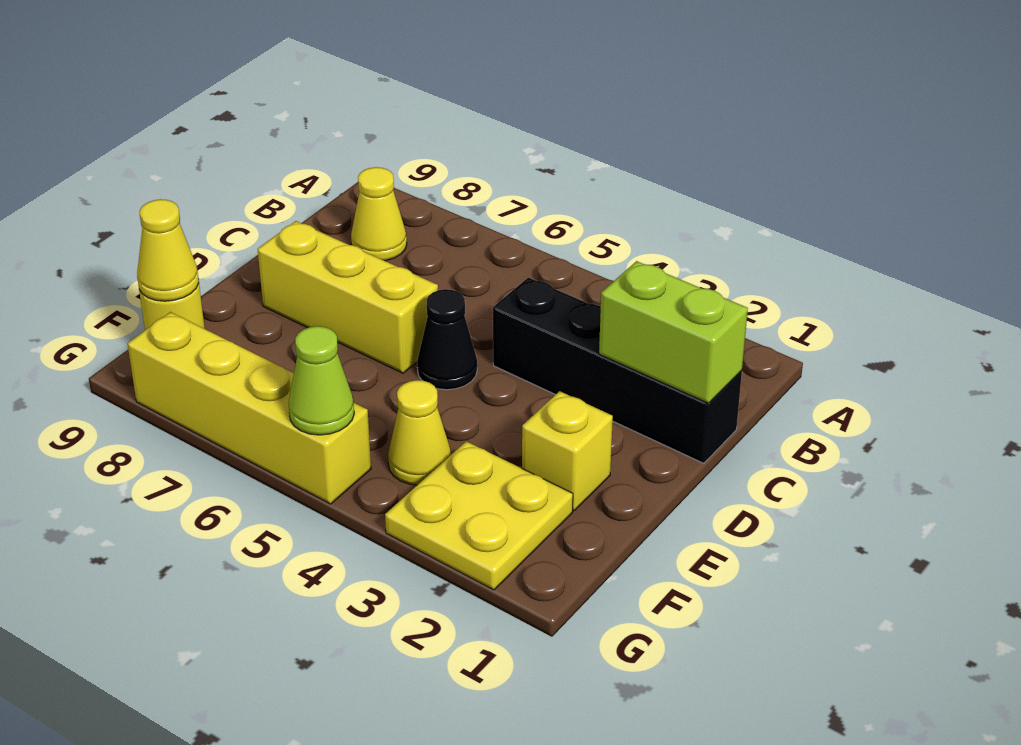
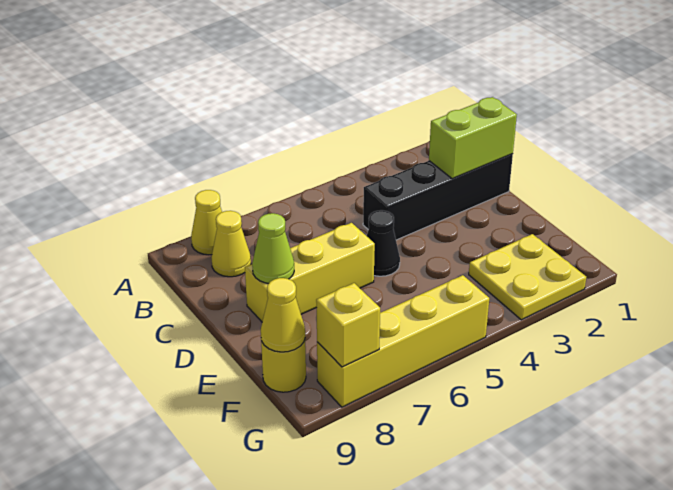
yellow 1x1 brick [522,391,613,510] -> yellow 1x1 brick moved to [316,283,380,367]
yellow 1x1 cone [388,380,451,485] -> yellow 1x1 cone moved to [191,190,222,255]
lime 1x1 cone [289,326,354,435] -> lime 1x1 cone moved to [252,213,294,283]

